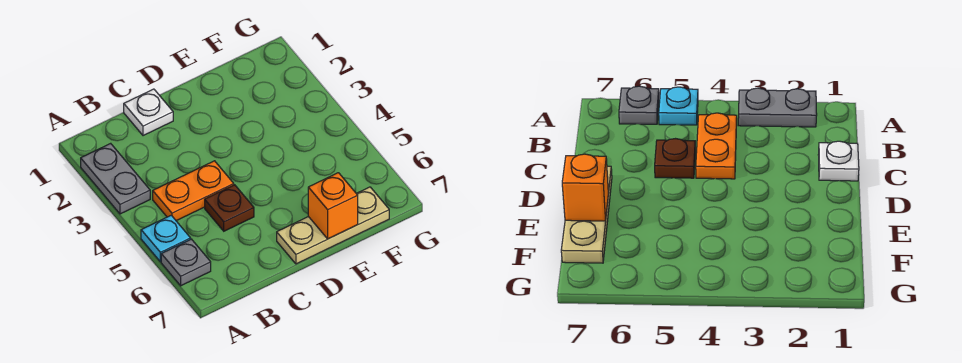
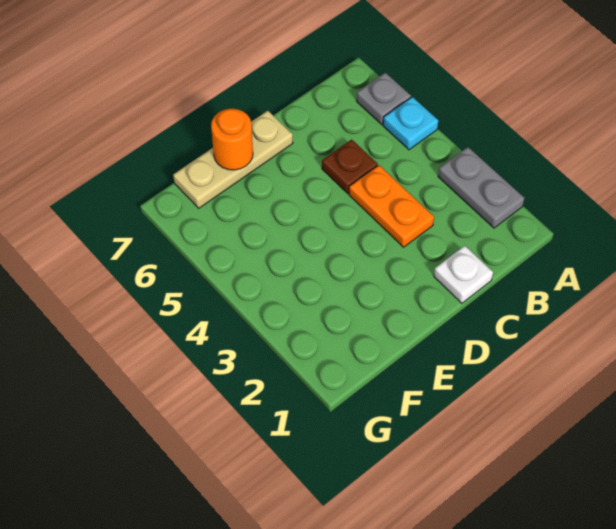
orange 1x2 plate [153,161,234,221] -> orange 1x2 plate turned to [349,165,434,247]
orange 1x1 brick [308,173,358,239] -> orange 1x1 round brick [211,109,253,170]

